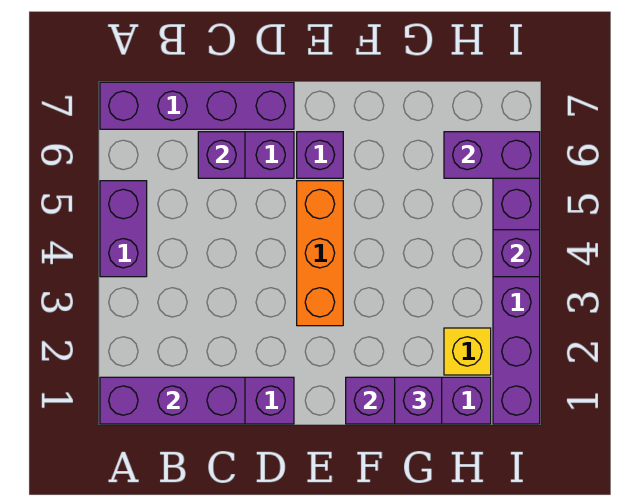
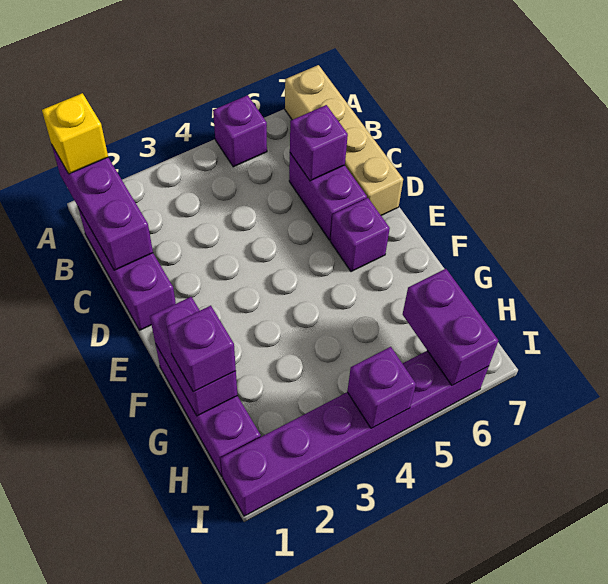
purple 1x2 brick [100,181,147,277] -> purple 1x1 brick [213,95,267,167]
purple 1x4 brick [100,82,294,129] -> tan 1x4 brick [285,65,403,215]
orange 1x3 brick [297,181,343,326] -> none
yellow 1x1 brick [444,328,491,375] -> yellow 1x1 brick moved to [42,93,108,174]

